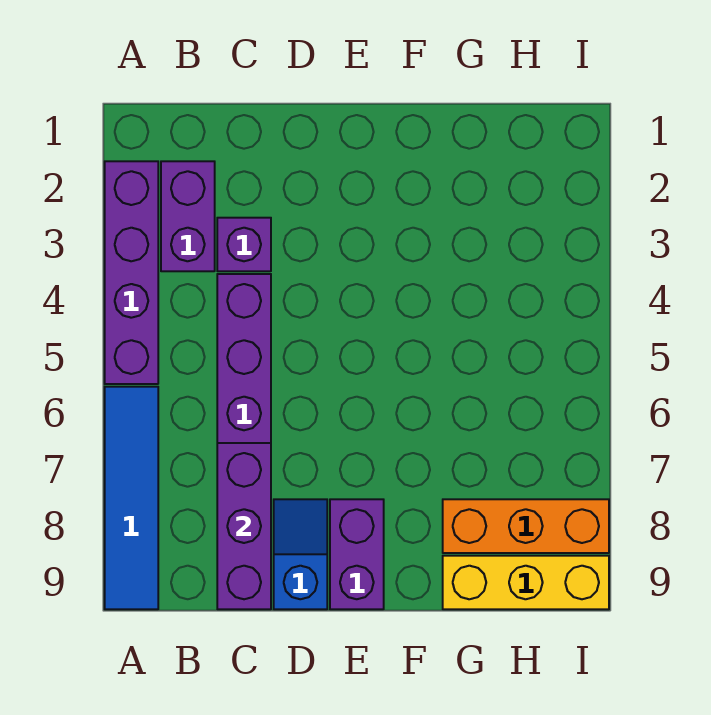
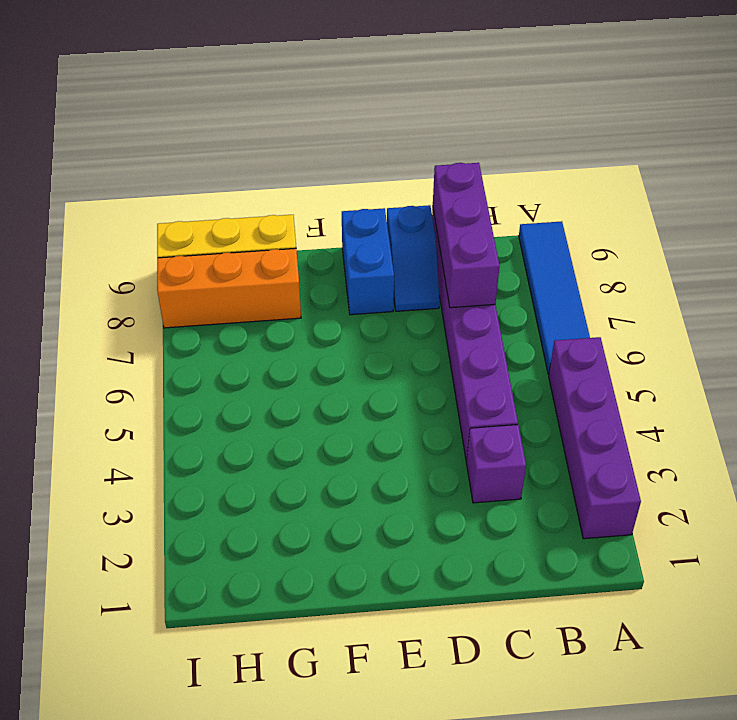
purple 1x2 brick [161,161,215,271] -> none
purple 1x2 brick [330,499,384,609] -> blue 1x2 brick [342,208,394,315]

